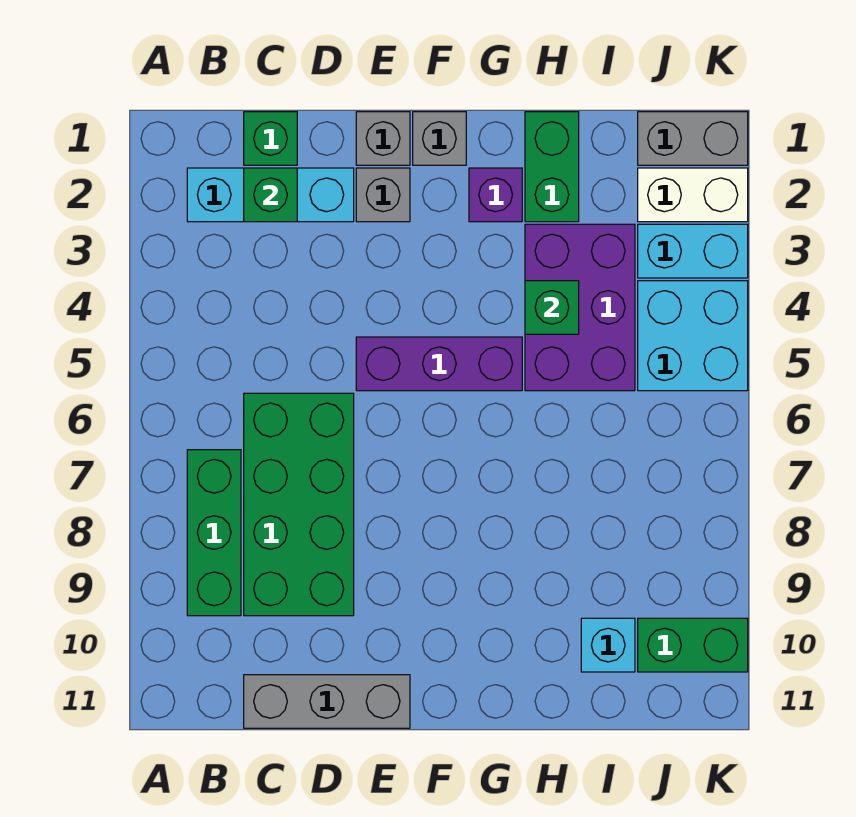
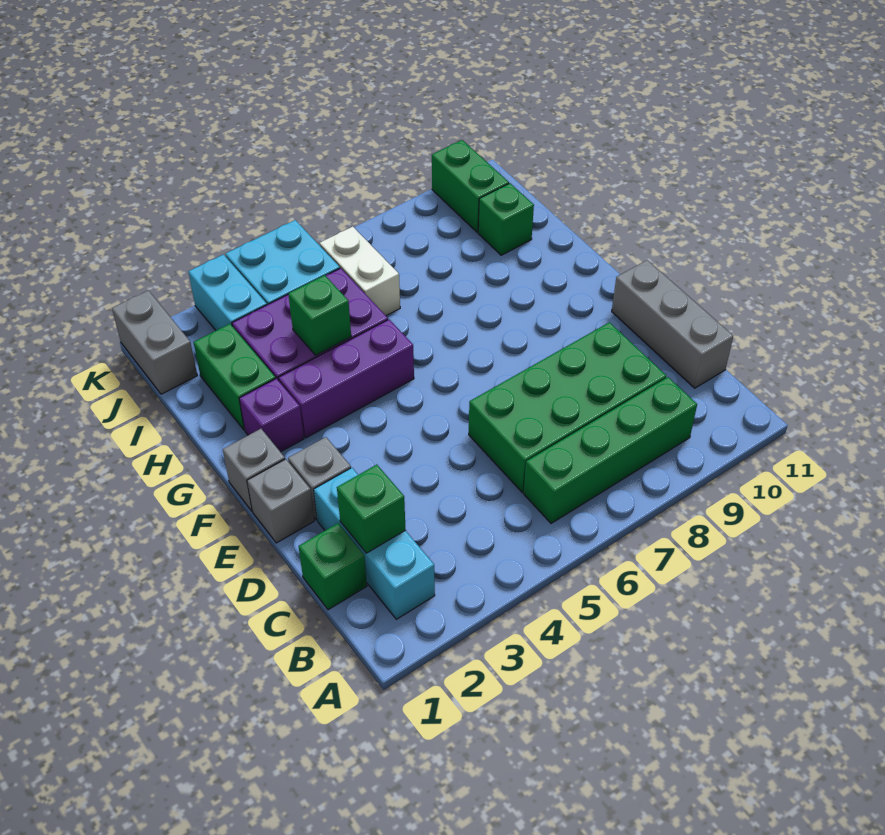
green 1x3 brick [187,450,241,616] -> green 1x4 brick [524,377,697,523]
purple 1x3 brick [356,337,522,391] -> purple 1x3 brick turned to [278,320,414,438]
green 1x2 brick [525,112,579,222] -> green 1x2 brick turned to [194,324,276,430]
cyan 1x1 brick [581,618,635,672] -> green 1x1 brick [478,183,534,255]
white 1x2 brick [638,168,748,222] -> white 1x2 brick moved to [320,227,400,316]

